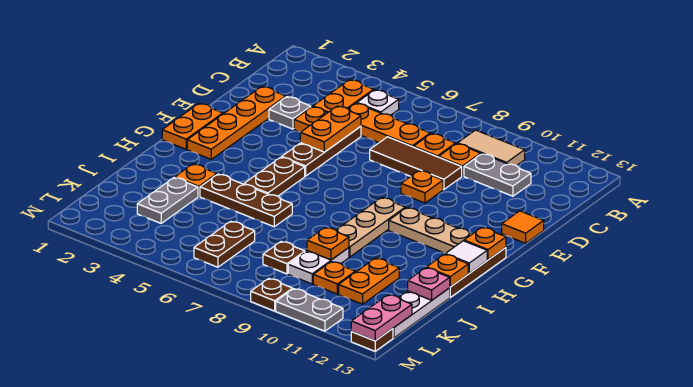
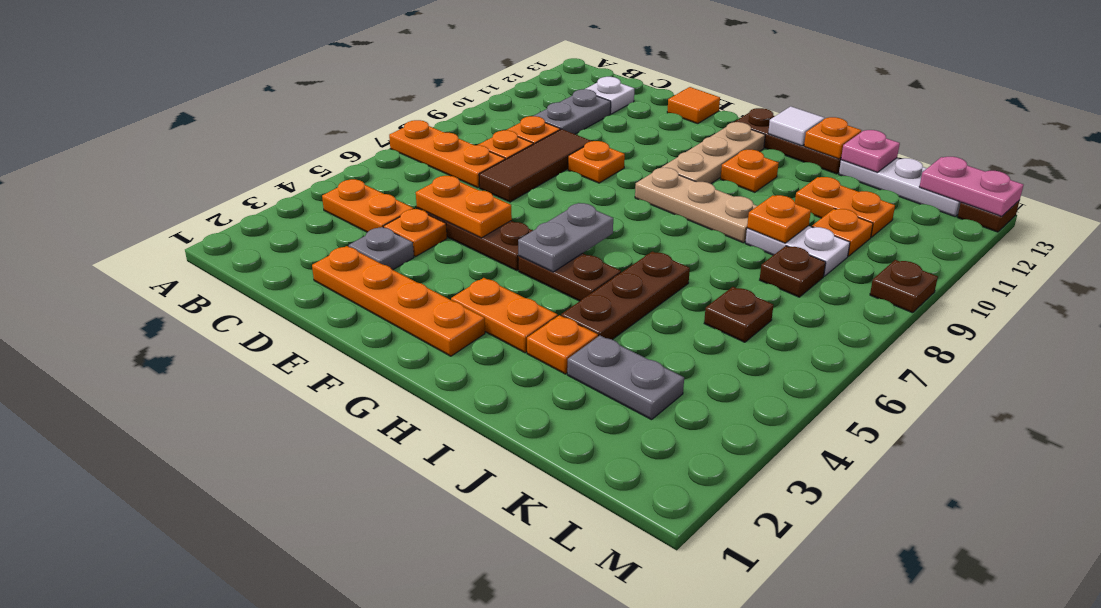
white 1x1 plate [357,90,399,115] -> white 1x1 plate moved to [586,77,634,114]
tan 1x2 tile [458,130,525,166] -> none
orange 1x3 plate [349,103,430,147] -> orange 1x3 plate turned to [389,120,505,188]
orange 1x2 plate [162,104,223,149] -> orange 1x2 plate moved to [451,278,558,353]
orange 1x1 plate [464,227,506,260] -> orange 1x1 plate moved to [721,150,779,192]
brown 1x2 plate [194,221,255,267] -> brown 1x1 plate [704,287,773,342]
grey 1x2 plate [276,289,343,331] -> grey 1x2 plate moved to [518,203,613,272]

